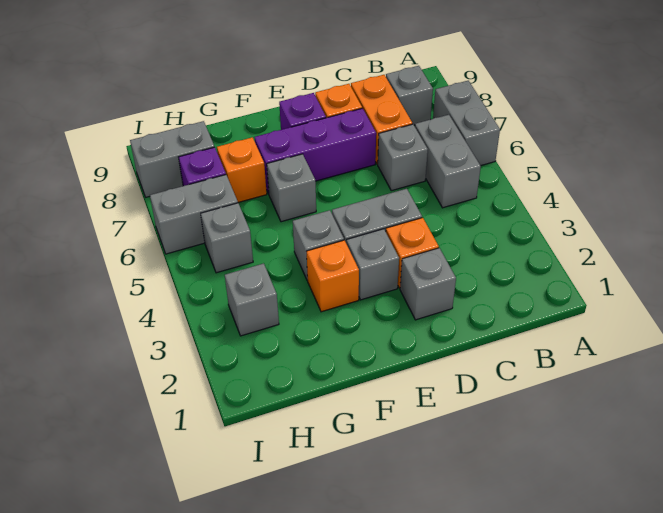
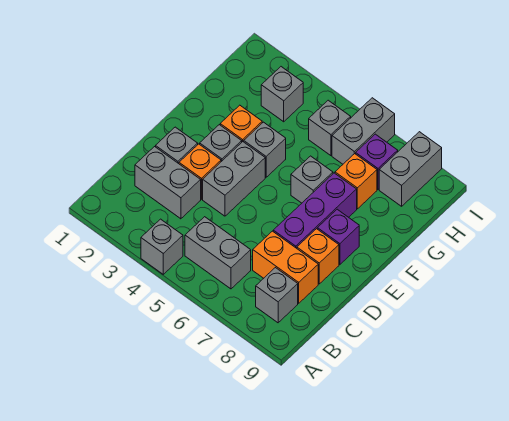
grey 1x2 brick [433,81,500,166] -> grey 1x2 brick moved to [135,147,201,219]
grey 1x1 brick [378,124,428,191] -> grey 1x1 brick moved to [141,219,183,274]

